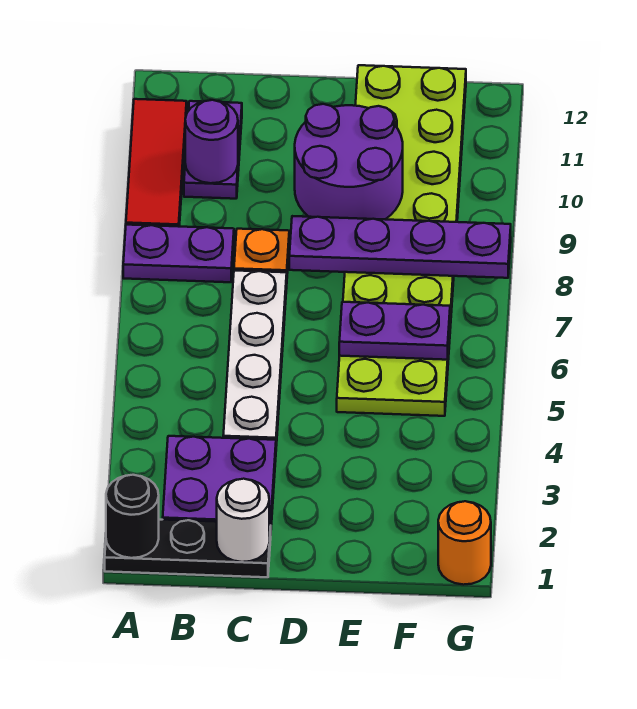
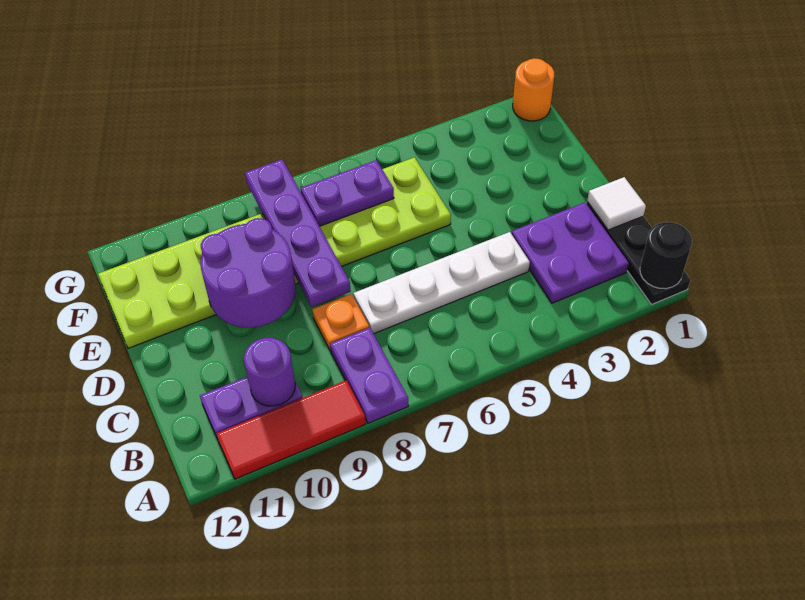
white 1x1 round brick [217,479,269,562] -> white 1x1 tile [587,177,646,230]
purple 1x2 plate [339,302,450,360] -> purple 1x2 plate turned to [301,160,394,226]

